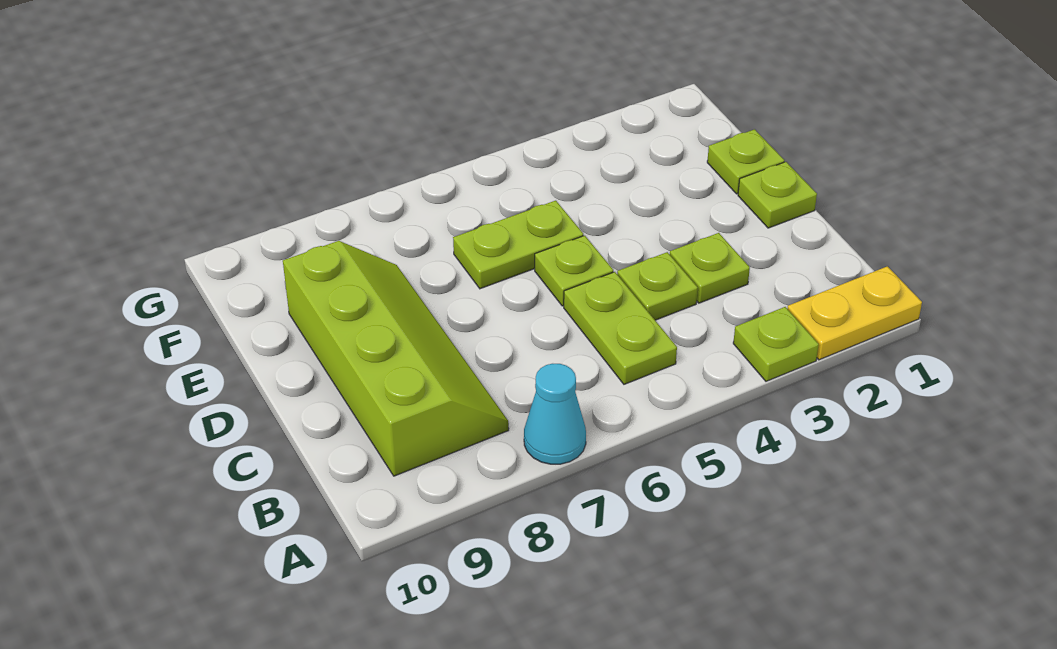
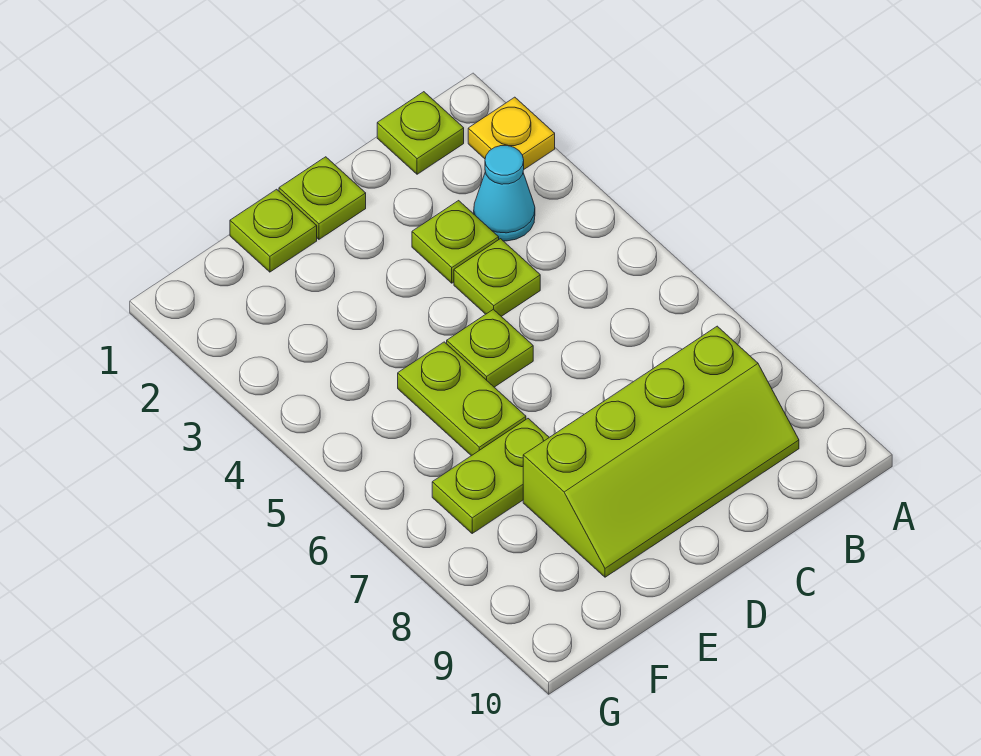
yellow 1x2 plate [787,266,922,360] -> yellow 1x1 plate [468,97,555,169]
lime 1x1 plate [733,307,819,381] -> lime 1x1 plate moved to [377,92,464,174]
cyan 1x1 cone [524,364,586,464] -> cyan 1x1 cone moved to [474,146,535,241]
lime 1x2 plate [564,272,677,384] -> lime 1x2 plate moved to [432,419,549,533]
lime 2x4 slope [283,241,509,476] -> lime 2x4 slope turned to [523,326,799,577]

